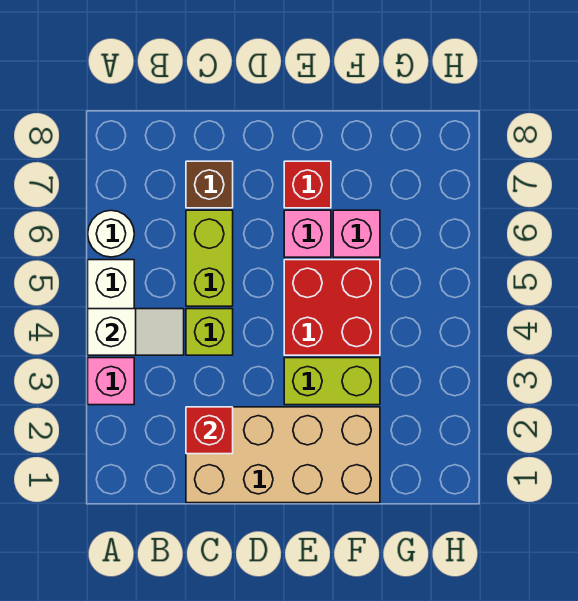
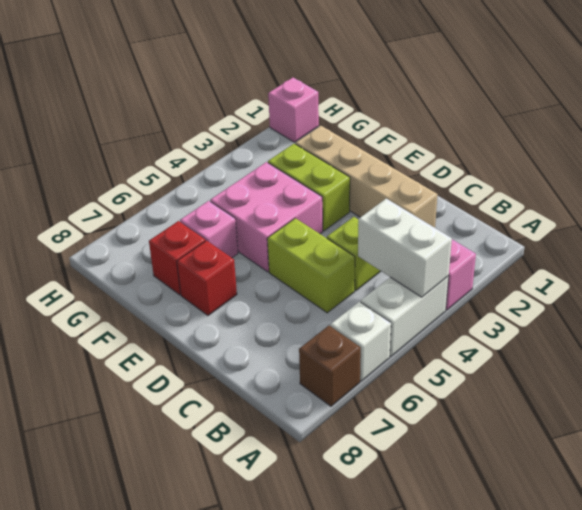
white 1x2 slope [88,309,184,355] -> white 1x2 brick [358,199,452,297]
white 1x1 round brick [88,210,134,257] -> white 1x1 brick [330,302,391,381]
tan 2x4 brick [186,407,380,503] -> tan 1x4 brick [295,126,438,228]
red 1x1 brick [186,407,233,454] -> red 1x1 brick moved to [149,221,205,295]
lime 1x2 brick [186,210,233,306] -> lime 1x2 brick turned to [267,218,355,313]
brown 1x1 brick [186,161,233,208] -> brown 1x1 brick moved to [299,326,361,406]
red 2x2 brick [284,260,380,355] -> pink 2x2 brick [210,162,323,272]
pink 1x1 brick [284,210,331,257] -> pink 1x1 brick moved to [268,78,319,142]

